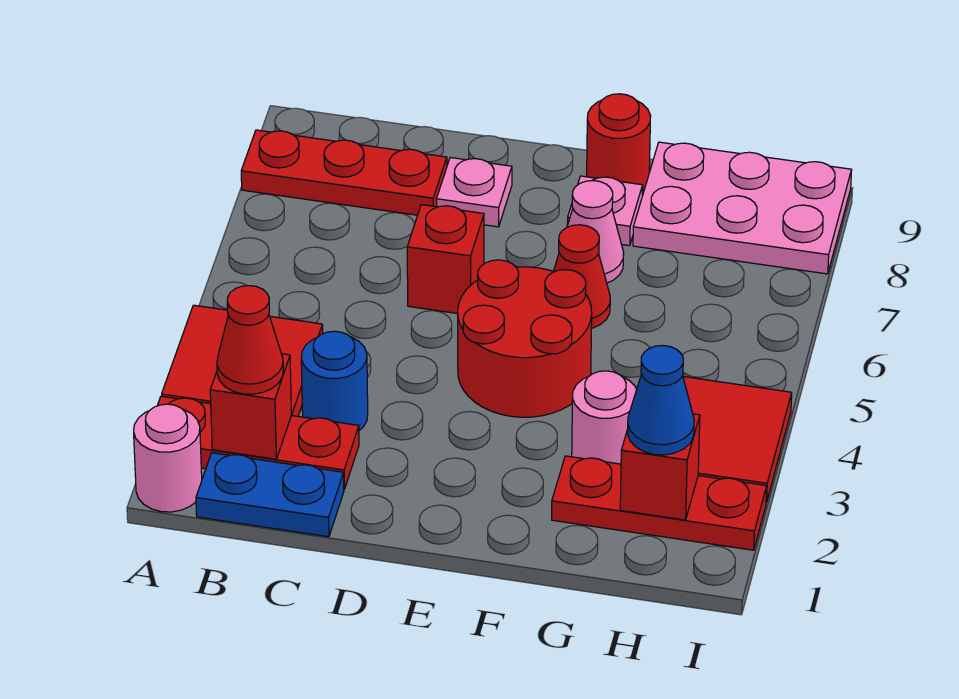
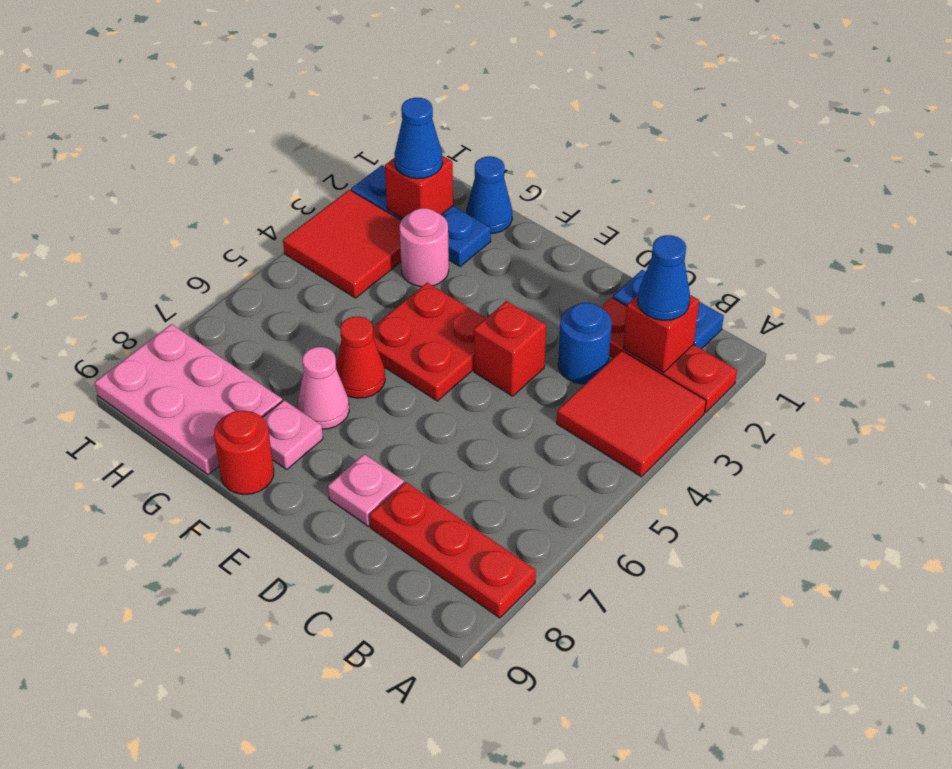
pink 1x1 round brick [134,404,202,512] -> none
red 1x1 cone [217,286,283,394] -> blue 1x1 cone [637,235,690,320]
red 1x1 brick [407,205,484,314] -> red 1x1 brick moved to [474,301,546,396]
red 2x2 round brick [458,260,592,417] -> red 2x2 plate [373,283,486,401]
none -> blue 1x1 cone [466,156,512,234]
red 1x3 plate [552,456,767,550] -> blue 1x3 plate [351,165,491,266]

